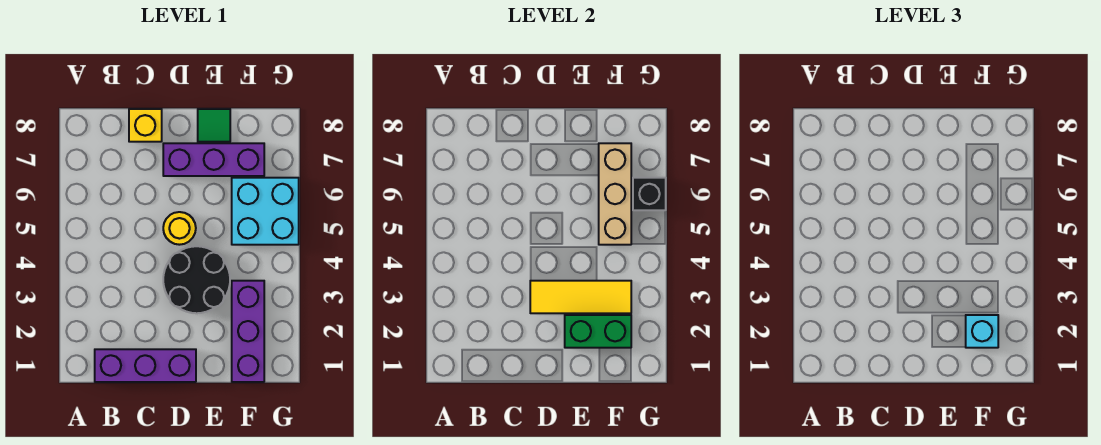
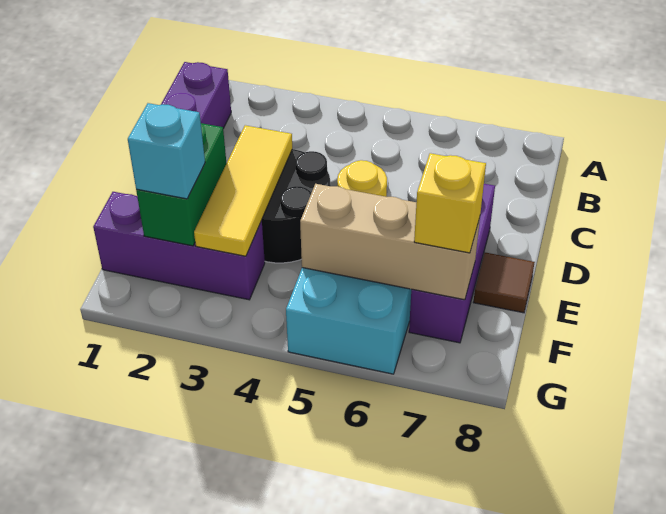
yellow 1x1 brick [129,109,162,142] -> yellow 1x1 brick moved to [414,153,486,253]
green 1x1 tile [198,109,230,142] -> brown 1x1 tile [473,253,535,313]
black 1x1 brick [633,178,666,210] -> none

